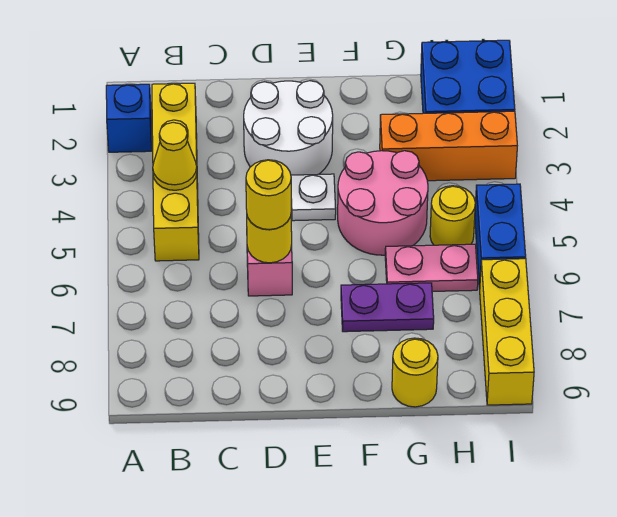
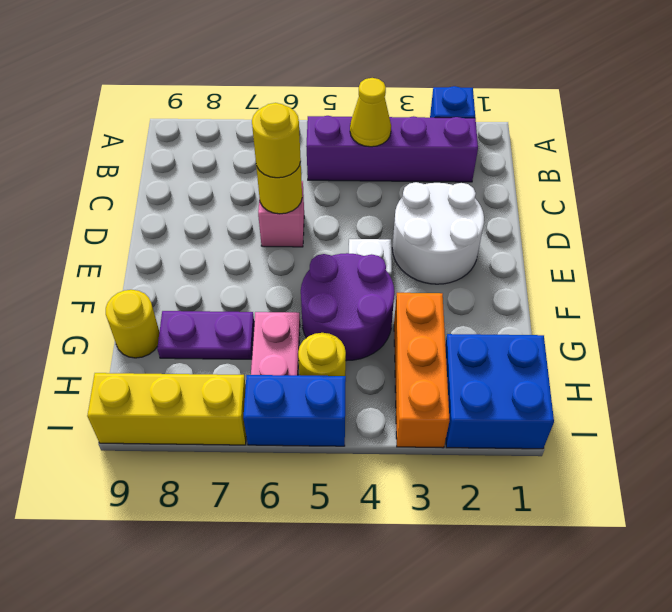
yellow 1x4 brick [152,83,199,261] -> purple 1x4 brick [306,116,478,182]
pink 2x2 round brick [338,151,428,255] -> purple 2x2 round brick [301,253,394,361]
purple 1x2 plate [341,283,434,332] -> purple 1x2 plate turned to [157,311,254,359]

